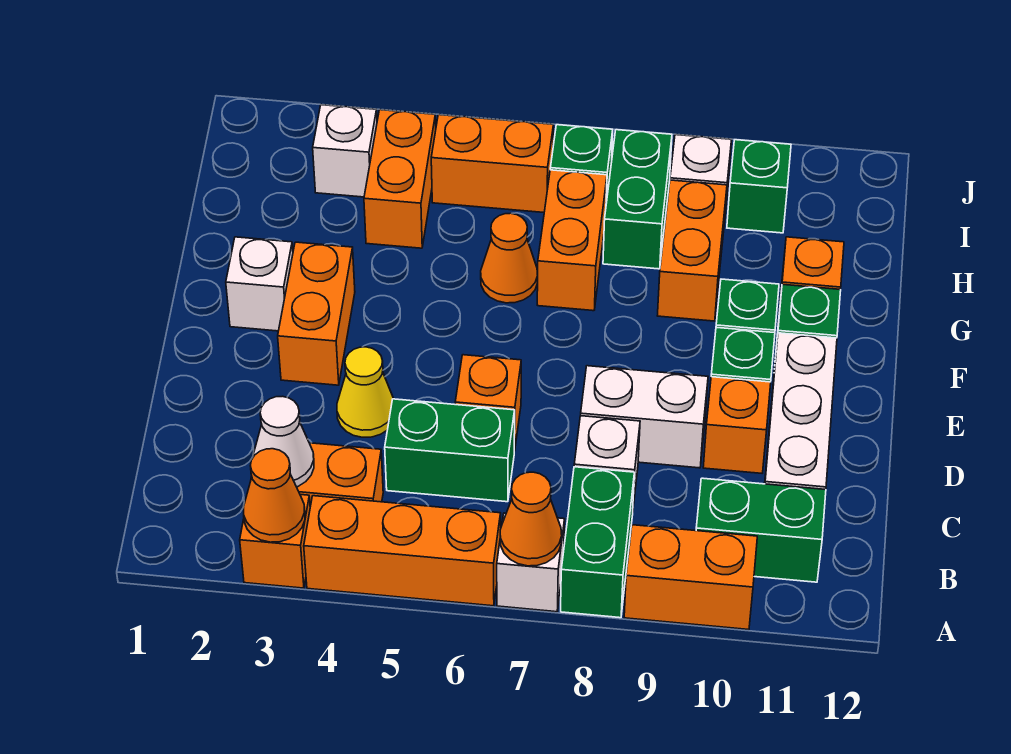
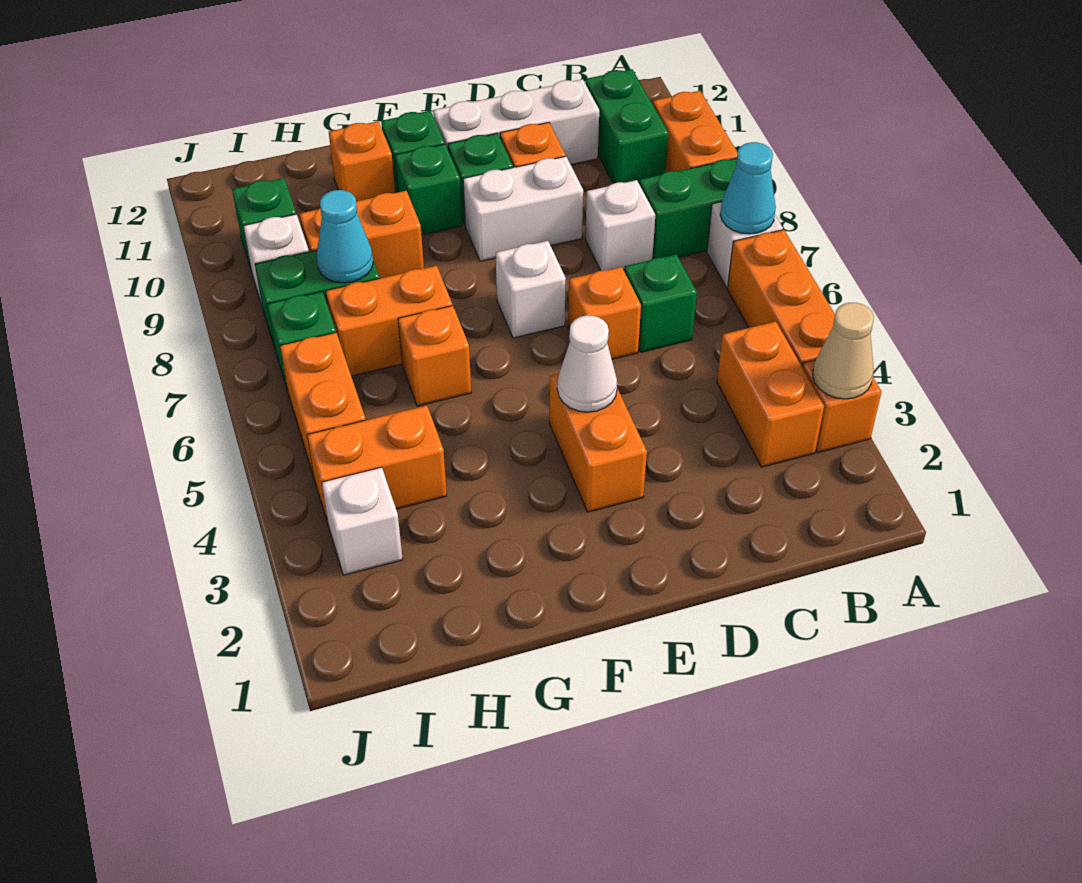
orange 1x1 cone [244,449,305,542] -> tan 1x1 cone [813,303,874,399]
orange 1x1 cone [500,472,562,566] -> cyan 1x1 cone [720,142,776,234]
white 1x1 cone [253,396,314,487] -> white 1x1 cone moved to [557,315,617,412]
green 1x2 brick [385,399,515,502] -> green 1x1 brick [624,254,697,352]
yellow 1x1 cone [337,347,394,437] -> none
white 1x2 brick [581,366,708,468] -> white 1x2 brick turned to [463,156,583,261]
orange 1x2 brick [278,242,355,385] -> orange 1x2 brick turned to [549,374,647,512]
white 1x1 brick [226,237,293,331] -> white 1x1 brick moved to [496,241,566,338]
orange 1x1 cone [481,213,538,303] -> orange 1x1 brick [398,306,471,406]
none -> cyan 1x1 cone [316,190,373,283]

